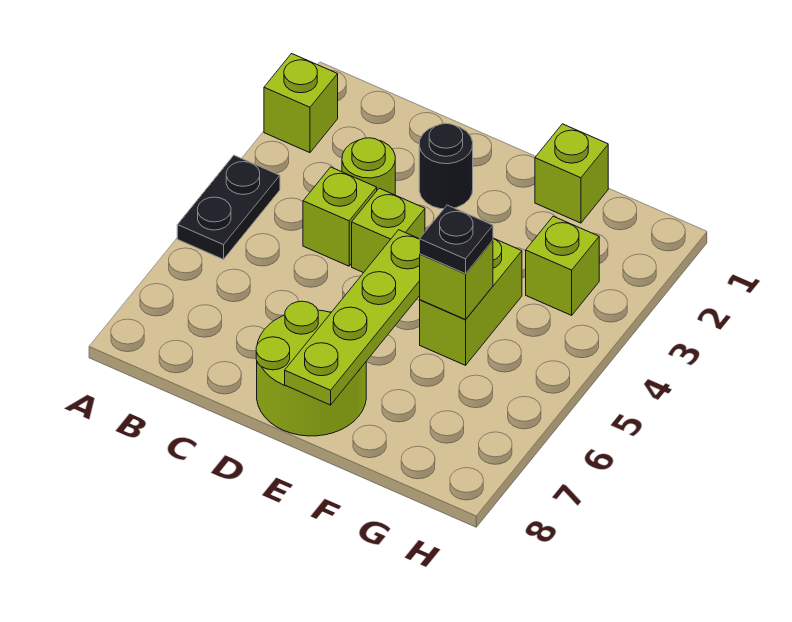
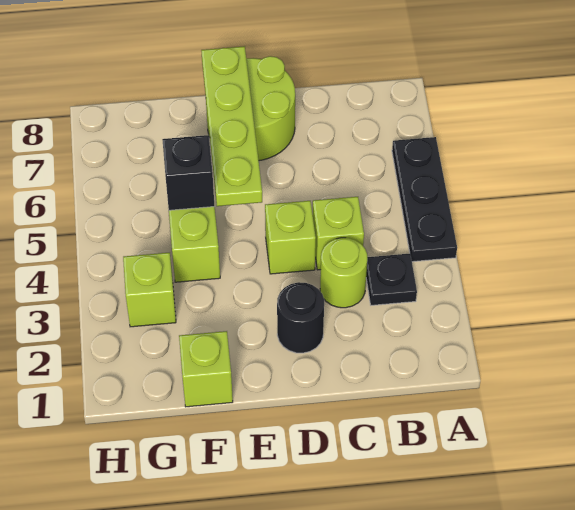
lime 1x1 brick [264,54,338,153] -> none
black 1x2 plate [177,155,280,259] -> black 1x3 plate [392,137,457,262]
lime 1x1 brick [420,241,493,320] -> black 1x1 brick [162,135,215,210]
black 1x1 plate [420,205,493,274] -> black 1x1 plate moved to [366,253,417,305]

